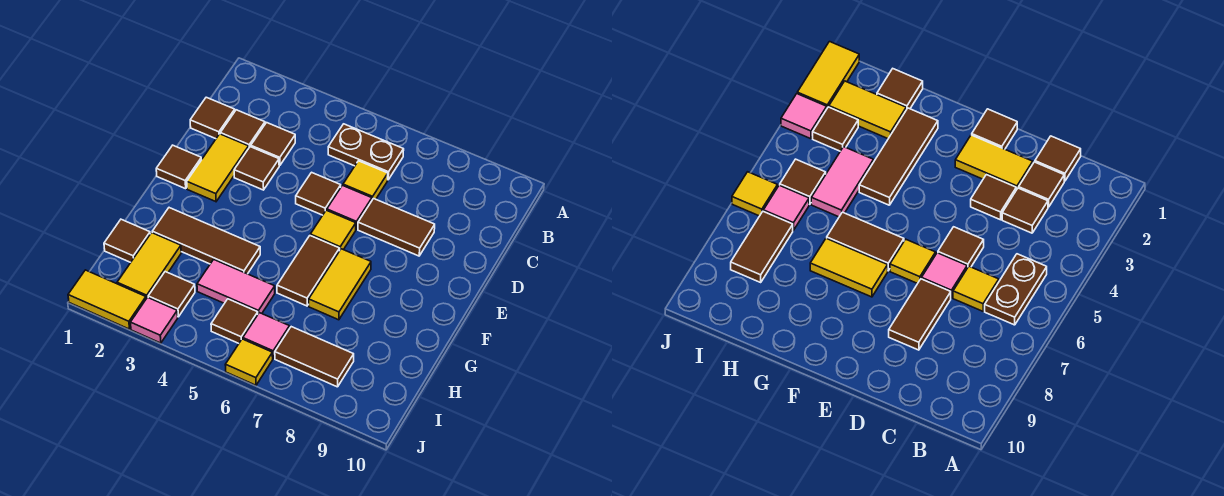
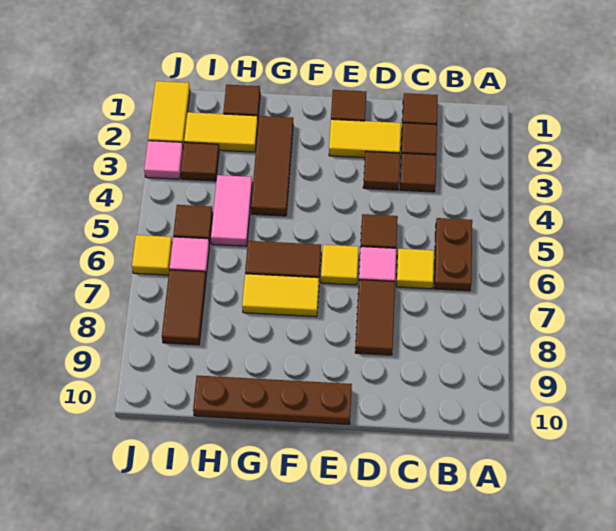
none -> brown 1x4 plate [193,376,352,424]

